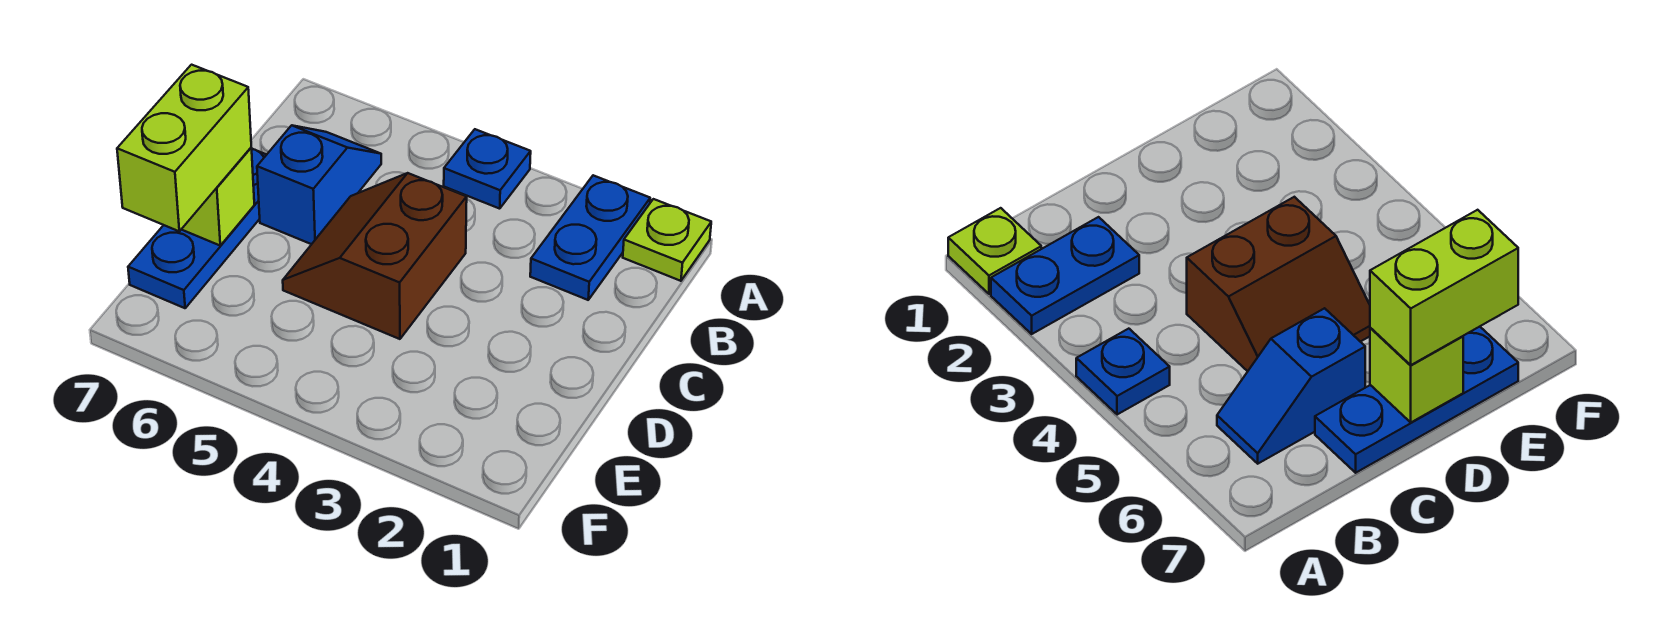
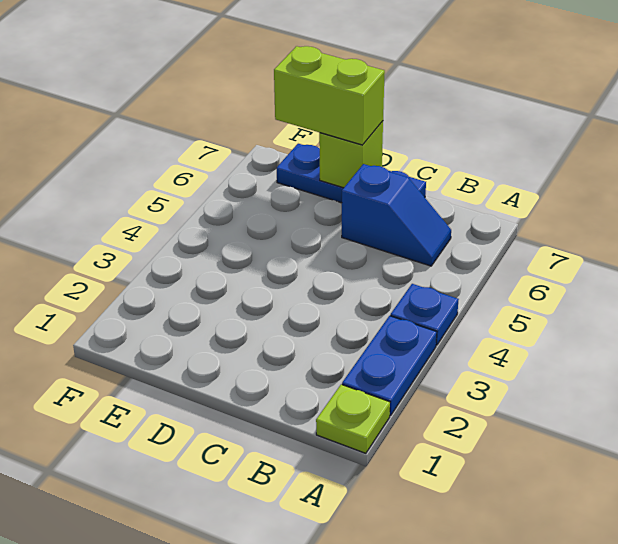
blue 1x2 plate [530,175,650,300] -> blue 1x2 plate turned to [342,316,437,416]
brown 2x2 slope [283,173,467,339] -> none

